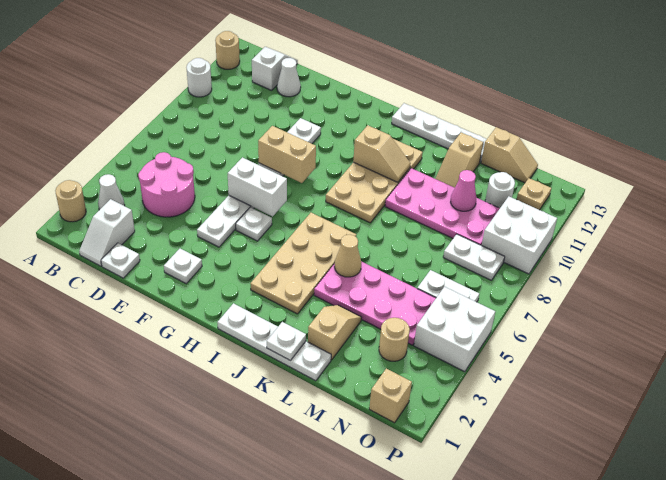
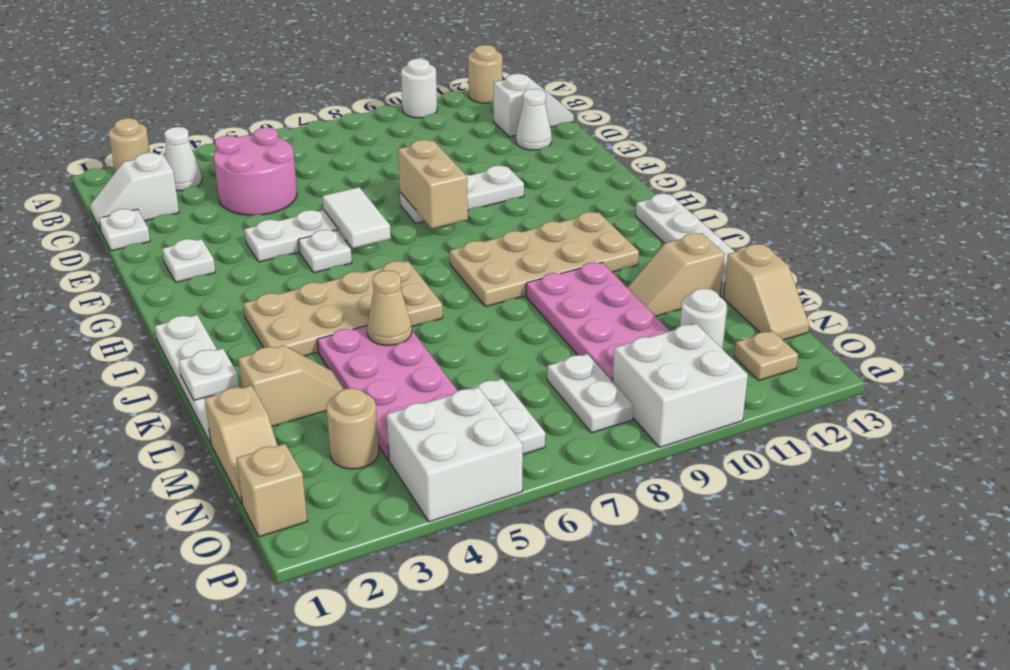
white 1x2 brick [228,157,287,216] -> white 1x2 tile [323,187,391,248]
tan 1x2 slope [353,125,410,182] -> tan 1x2 slope moved to [205,386,278,503]
pink 1x1 cone [451,170,476,211] -> none

